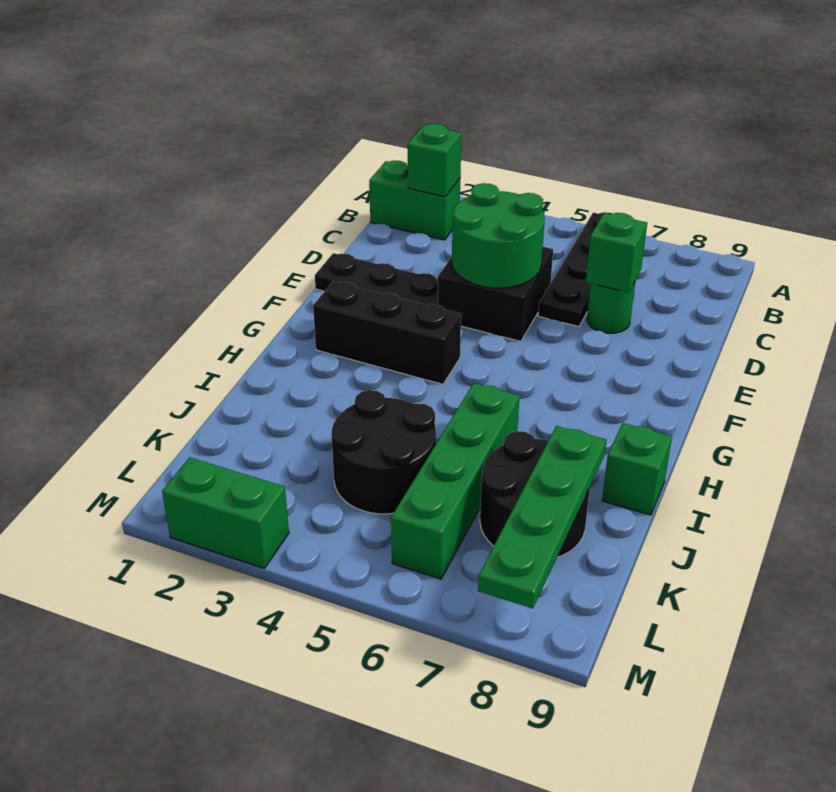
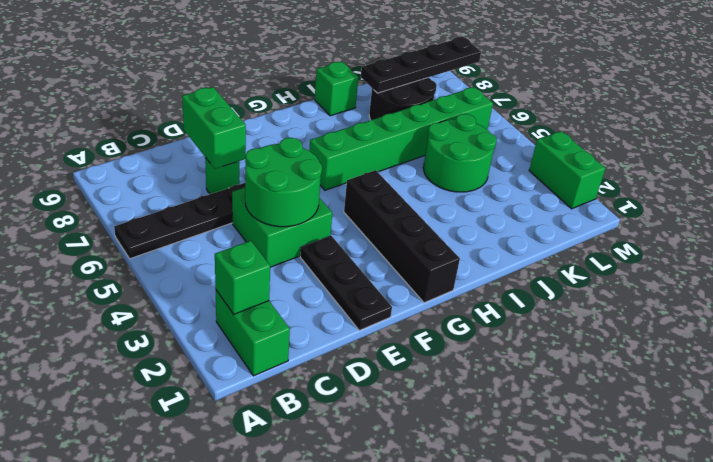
black 2x2 brick [438,247,553,341] -> green 2x2 brick [232,188,332,267]
green 1x1 brick [586,213,647,293] -> green 1x2 brick [182,87,246,169]
black 1x3 brick [313,281,461,384] -> black 1x4 brick [344,170,460,303]
green 1x4 brick [391,383,520,579] -> green 1x6 brick [309,87,493,190]
black 2x2 round brick [331,390,436,514] -> green 2x2 round brick [423,114,497,192]
green 1x4 plate [478,426,606,608] -> black 1x4 plate [361,37,481,93]

